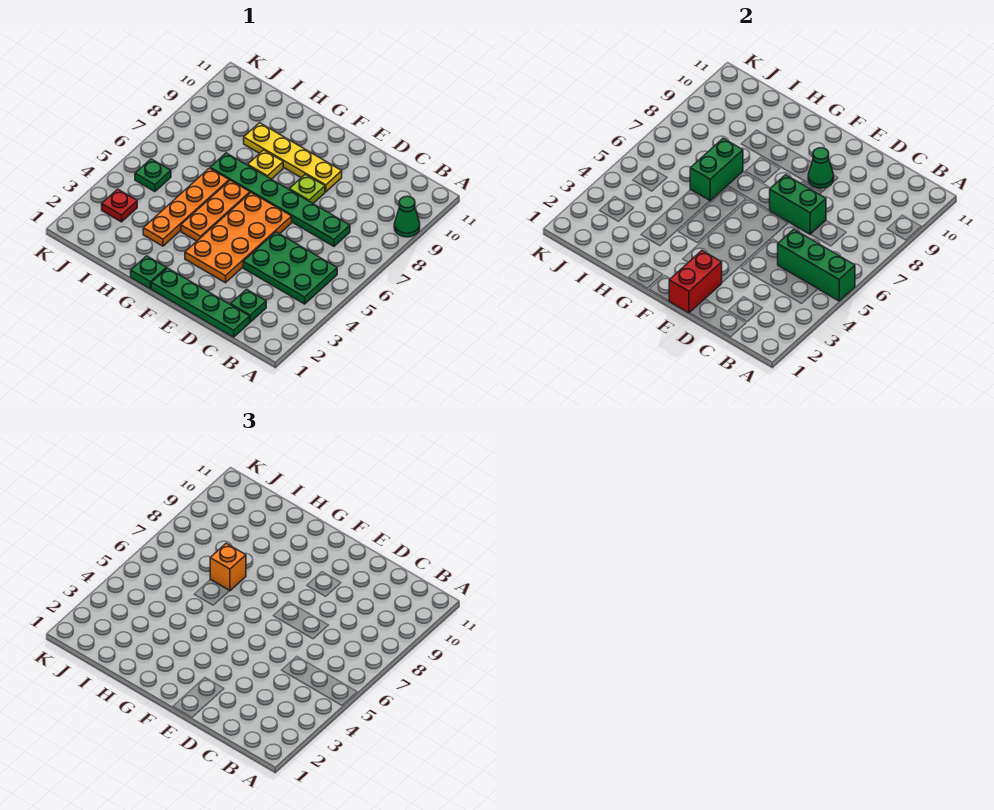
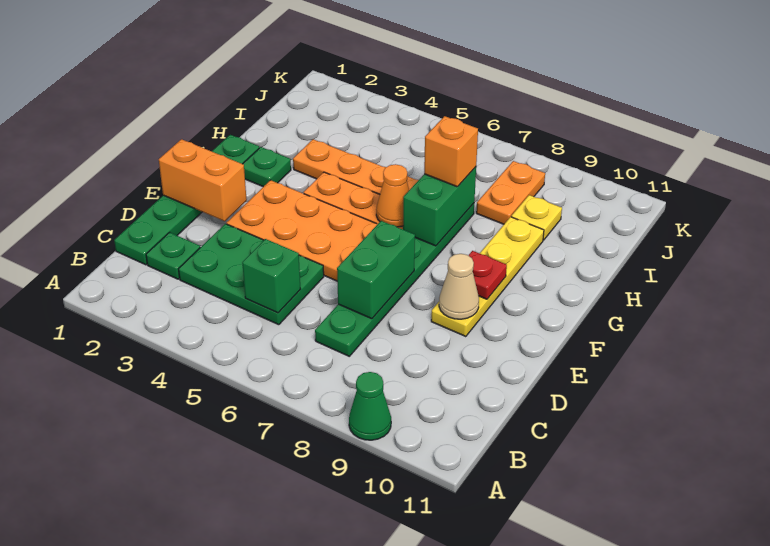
green 1x3 brick [778,229,855,301] -> green 1x1 brick [242,239,300,313]
green 2x3 plate [243,232,337,304] -> green 2x3 plate turned to [179,224,324,325]
red 1x2 brick [669,251,722,313] -> orange 1x2 brick [159,139,247,221]
lime 1x1 plate [289,174,325,203] -> none
green 1x1 cone [808,148,834,188] -> tan 1x1 cone [439,254,479,319]
none -> orange 1x1 cone [376,164,409,227]
yellow 1x1 plate [248,150,283,179] -> yellow 1x1 plate moved to [511,195,562,240]
green 1x2 brick [690,138,743,201] -> green 1x2 brick turned to [403,167,476,246]
none -> orange 1x2 plate [476,161,545,224]
red 1x1 plate [102,189,137,222] -> red 1x1 plate moved to [468,251,507,299]
green 1x1 plate [135,159,171,192] -> green 1x1 plate moved to [243,147,291,187]

